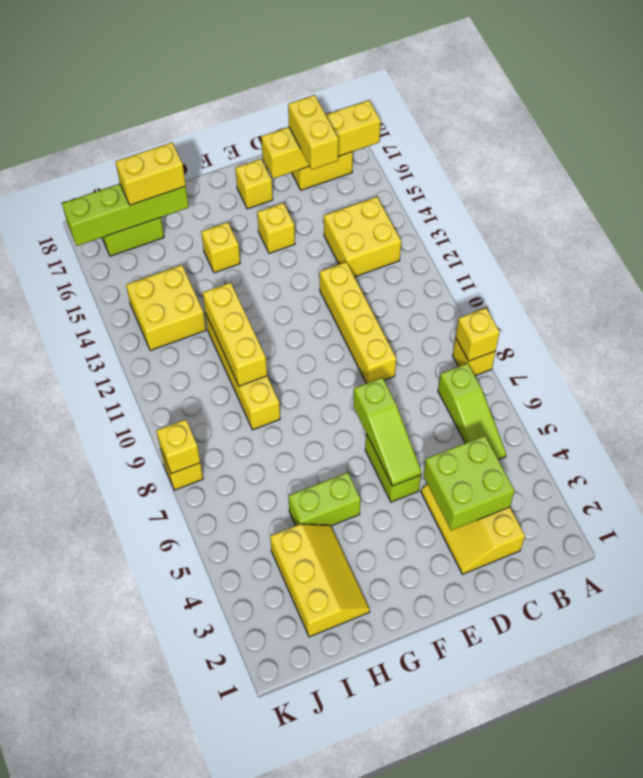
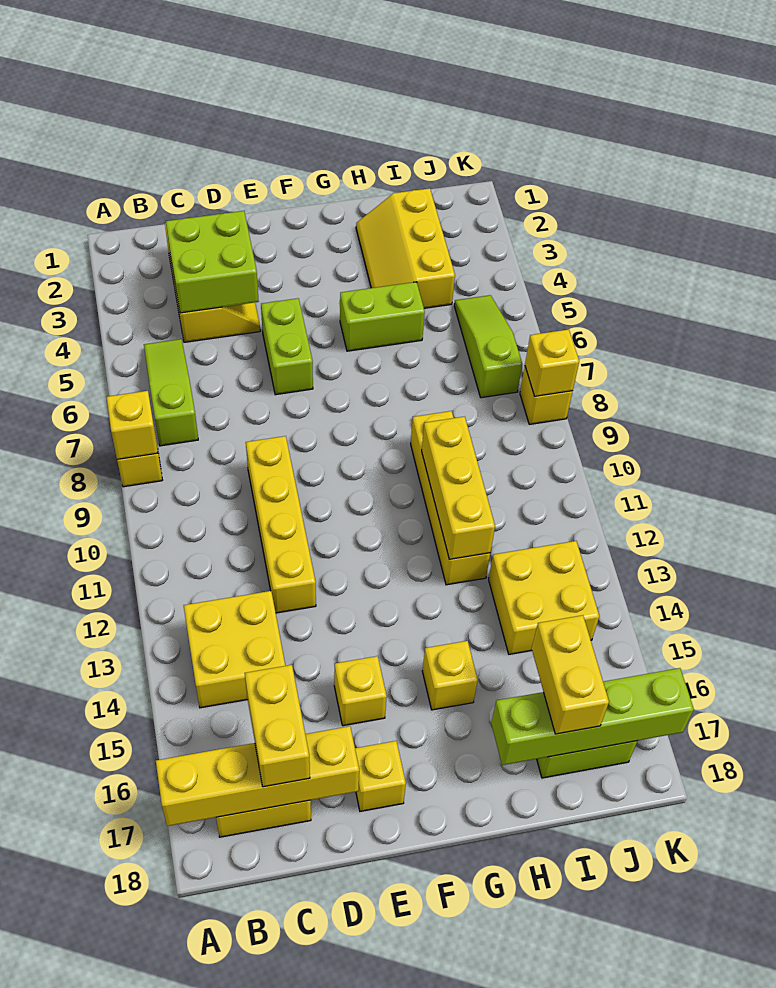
lime 1x3 slope [353,378,421,486] -> lime 1x3 slope moved to [454,295,522,398]
yellow 1x2 brick [115,143,186,205] -> yellow 1x2 brick turned to [532,615,609,734]

